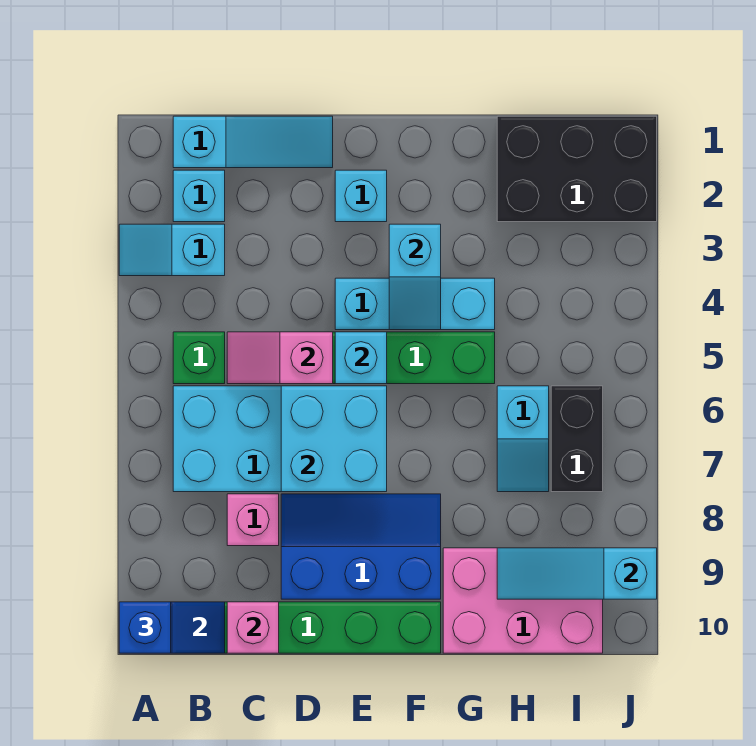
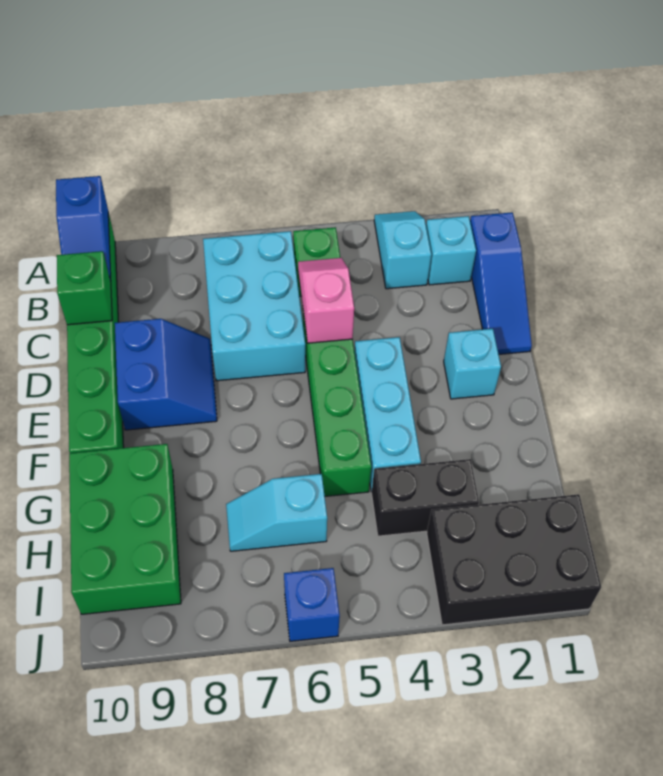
blue 1x1 brick [119,602,171,653] -> blue 1x1 brick moved to [284,568,340,641]
cyan 1x3 slope [173,116,333,168] -> blue 1x3 slope [470,212,532,354]
pink 1x1 brick [227,494,279,546] -> none
pink 1x1 brick [227,602,279,653] -> green 1x1 brick [57,251,112,325]
cyan 2x2 brick [281,386,387,492] -> none
blue 2x3 slope [281,494,441,599] -> blue 2x2 slope [115,319,217,430]
cyan 1x1 brick [335,332,387,384] -> none
cyan 1x2 slope [389,224,441,330] -> none
pink 2x3 brick [443,548,603,653] -> green 2x3 brick [69,444,181,614]
black 2x3 brick [497,116,657,222] -> black 2x3 brick turned to [427,494,601,625]
cyan 1x3 slope [497,548,657,599] -> none
black 1x2 brick [551,386,603,492] -> black 1x2 brick moved to [371,459,479,536]

